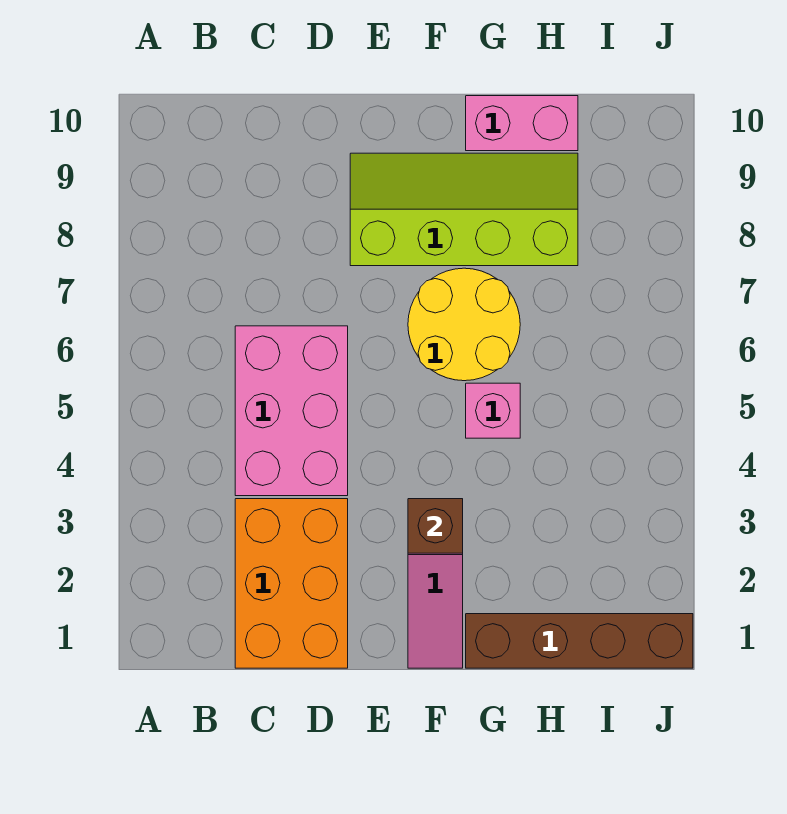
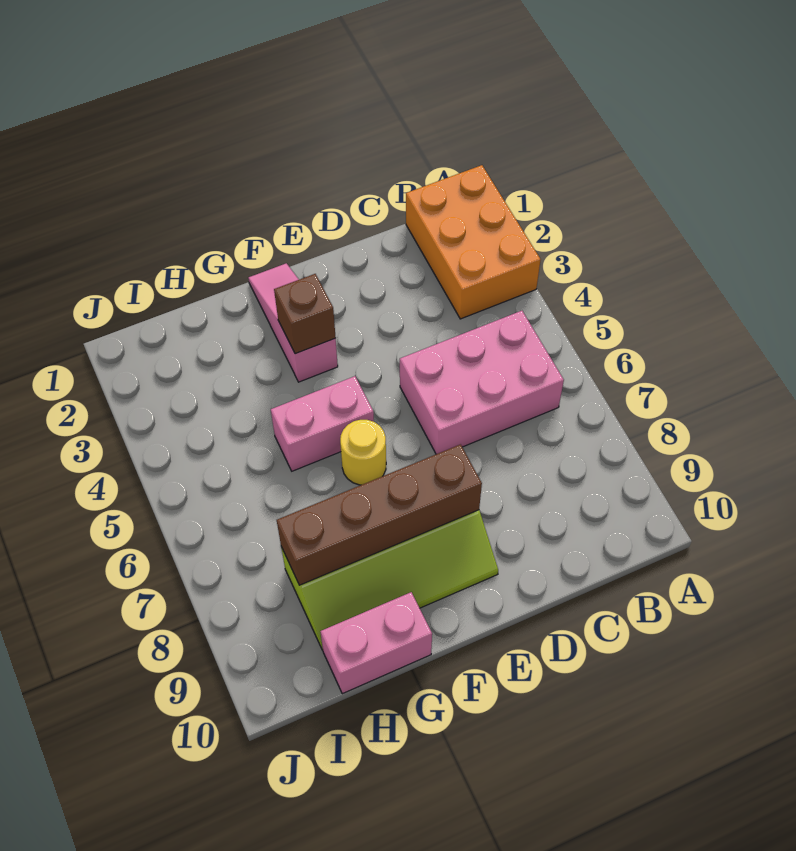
orange 2x3 brick [235,499,348,668] -> orange 2x3 brick moved to [406,165,541,319]
pink 2x3 brick [235,326,348,496] -> pink 2x3 brick turned to [400,311,564,454]
yellow 2x2 round brick [408,268,520,381] -> yellow 1x1 round brick [340,420,386,485]
brown 1x4 brick [466,614,693,668] -> brown 1x4 brick moved to [277,445,482,585]
pink 1x1 brick [466,383,520,438] -> pink 1x2 brick [271,376,374,471]

